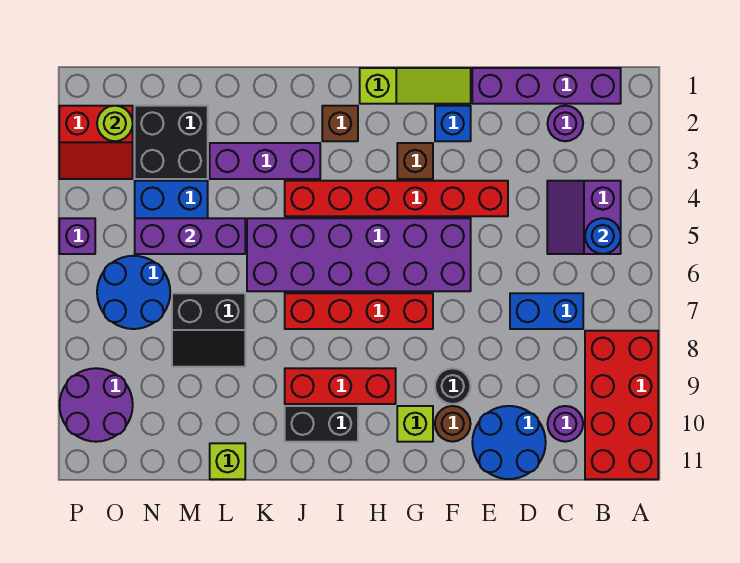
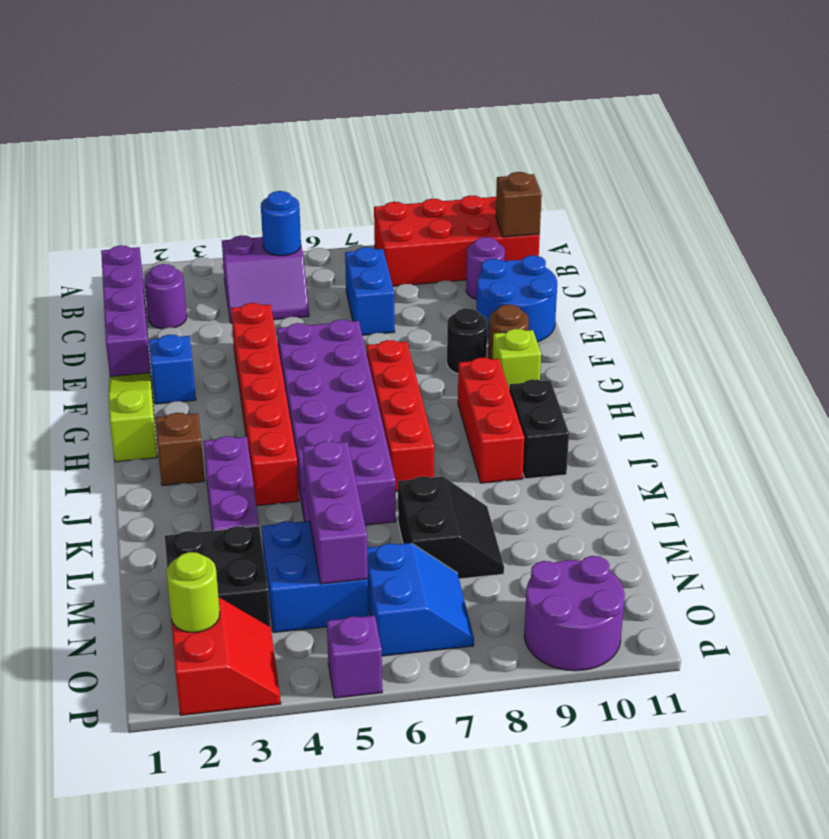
brown 1x1 brick [397,143,433,179] -> brown 1x1 brick moved to [496,172,542,237]
lime 1x1 brick [210,443,245,479] -> none
blue 2x2 round brick [97,256,170,329] -> blue 2x2 slope [367,543,474,656]

